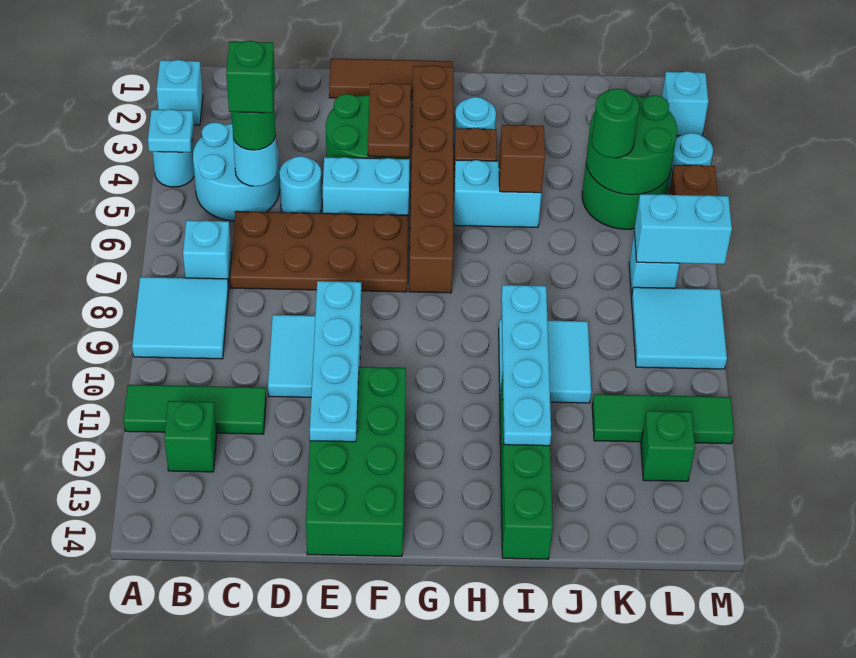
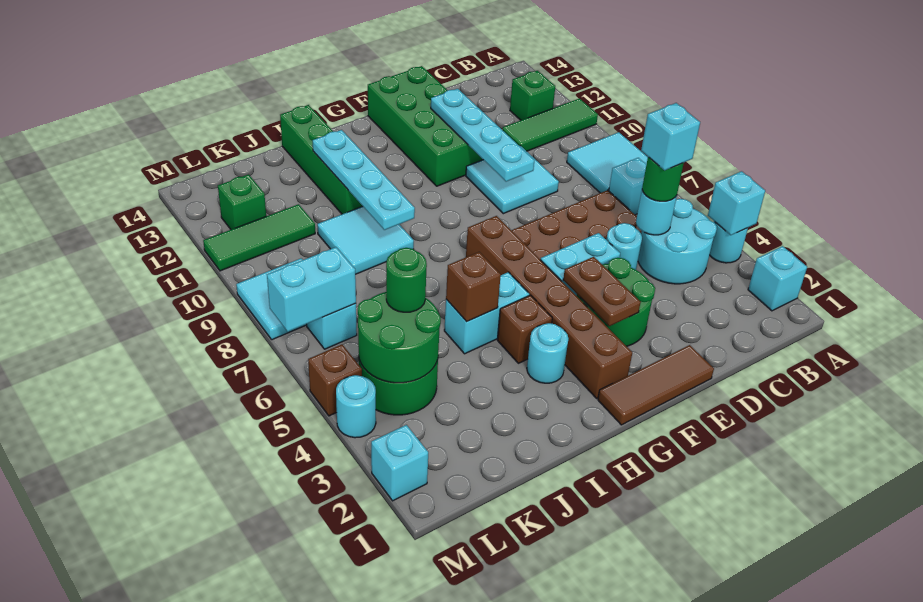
cyan 1x1 plate [148,109,194,152] -> cyan 1x1 brick [708,171,765,235]
green 1x1 brick [226,41,275,113] -> cyan 1x1 brick [641,103,700,170]

